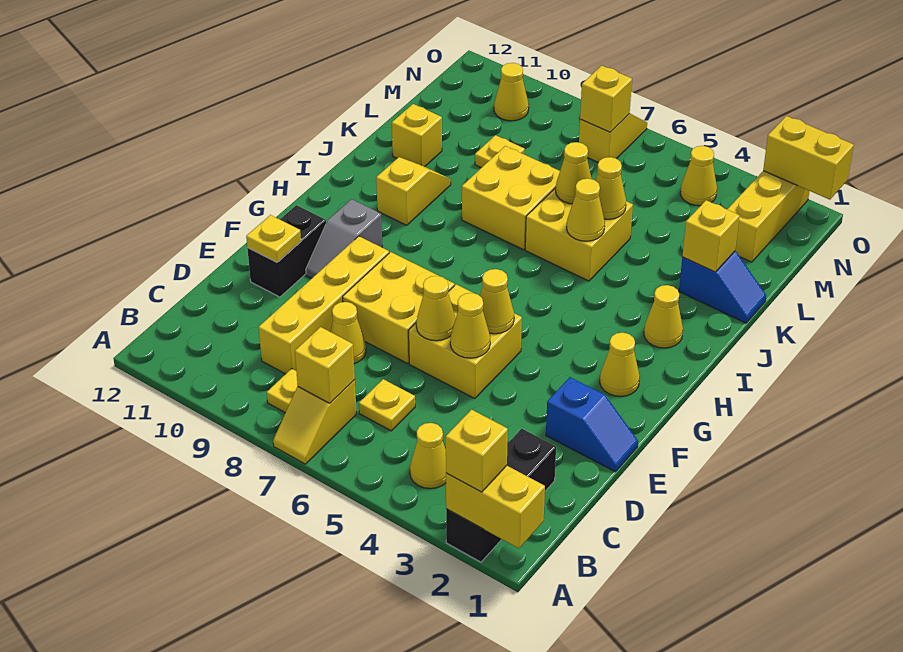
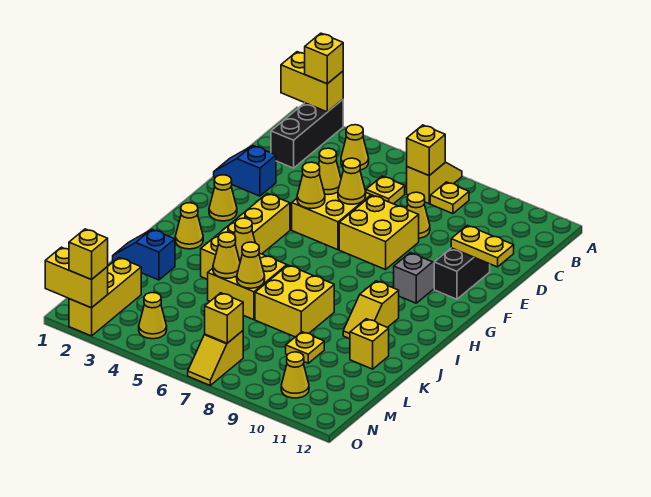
yellow 1x4 brick [259,236,389,374] -> yellow 1x4 brick moved to [201,193,290,279]
yellow 1x1 plate [246,215,301,262] -> yellow 1x2 plate [451,225,514,267]
yellow 1x1 brick [682,200,739,272] -> yellow 1x1 brick moved to [69,229,108,280]

